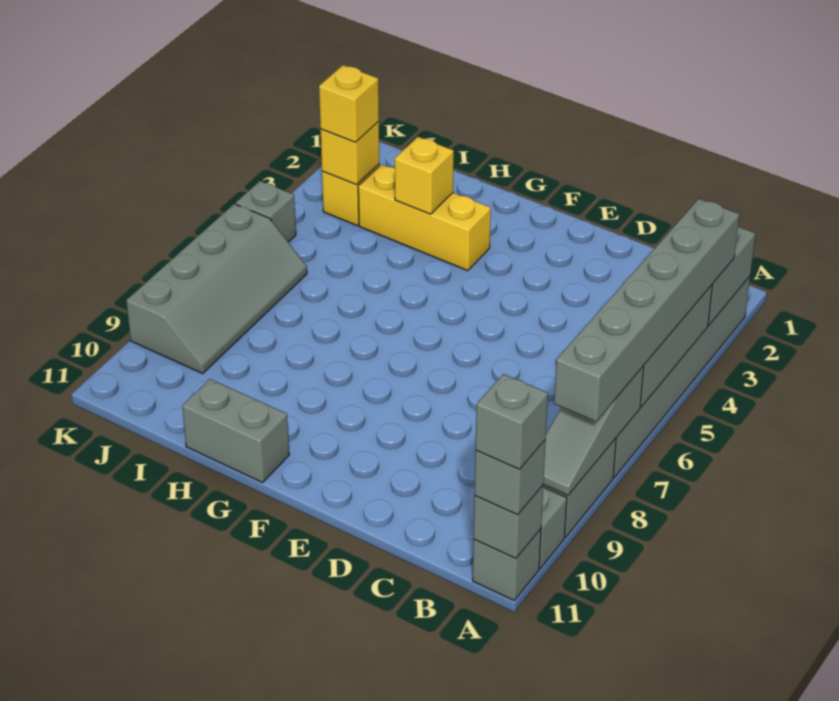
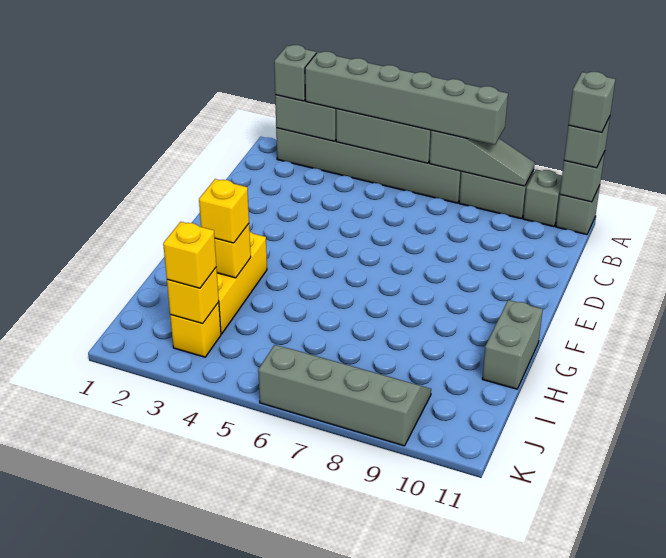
none -> yellow 1x1 brick [199,179,249,243]
grey 1x1 brick [236,181,296,242] -> grey 1x1 brick moved to [274,45,316,101]

